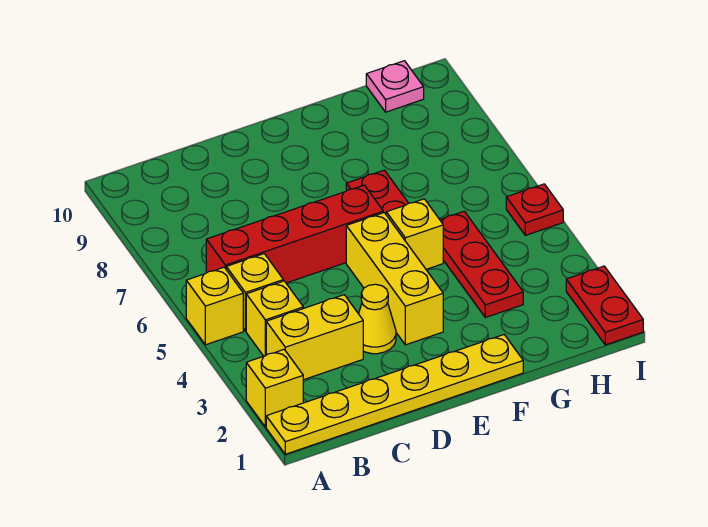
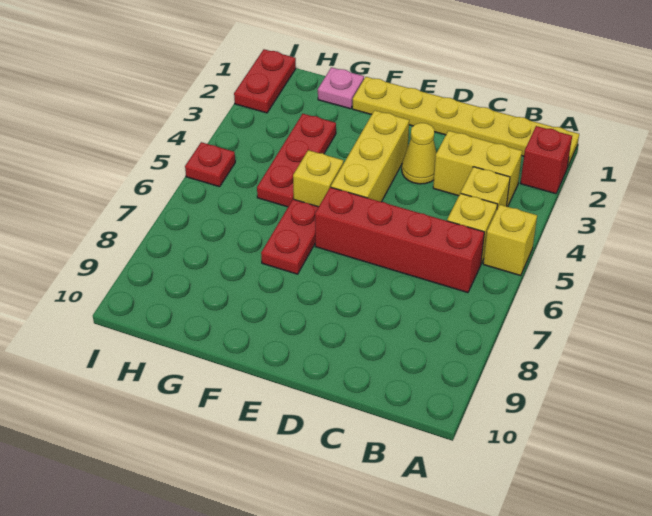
yellow 1x1 brick [246,350,303,427] -> red 1x1 brick [520,126,572,194]
pink 1x1 plate [366,61,424,112] -> pink 1x1 plate moved to [318,67,364,109]

